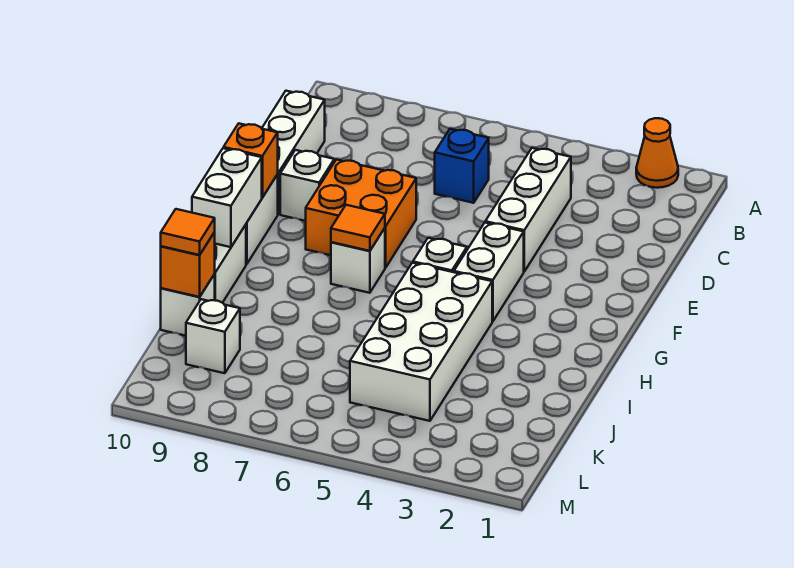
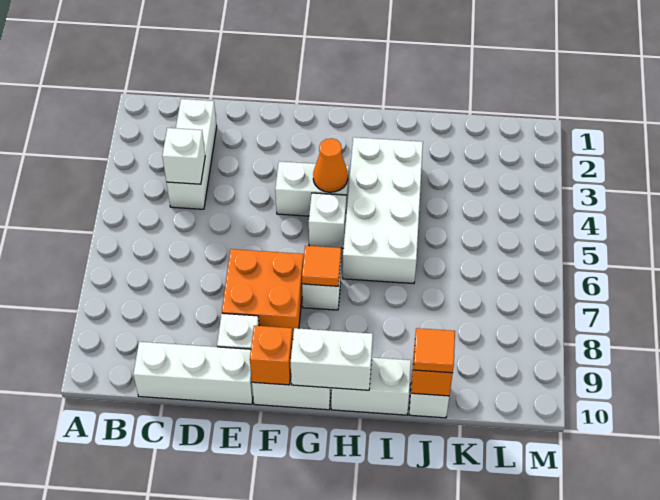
orange 1x1 cone [636,118,678,188] -> orange 1x1 cone moved to [313,138,348,192]
white 1x3 brick [485,148,571,271] -> white 1x3 brick turned to [167,99,217,209]
blue 1x1 brick [435,129,489,203] -> none
white 2x4 brick [350,263,492,421] -> white 2x4 brick turned to [343,137,423,284]
white 1x1 brick [186,299,240,373] -> white 1x1 brick moved to [162,128,205,184]

